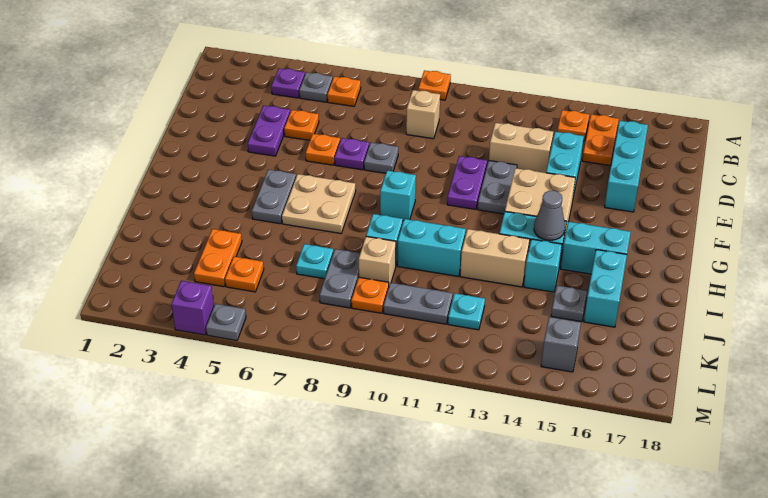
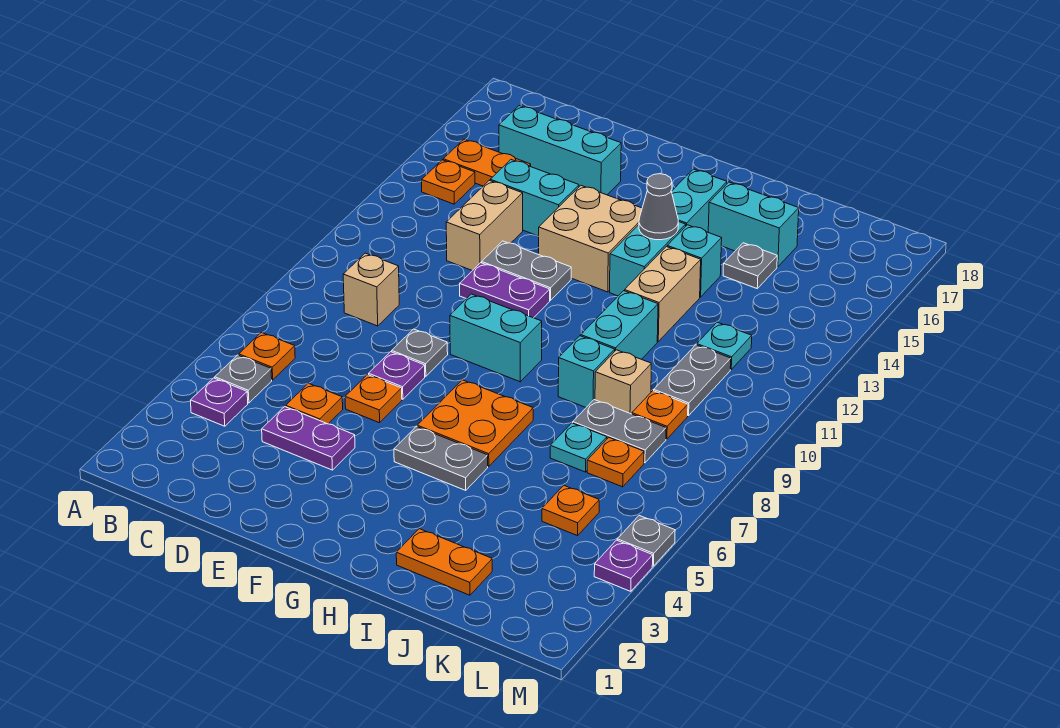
orange 1x1 plate [418,71,451,100] -> orange 1x1 plate moved to [587,438,644,487]
tan 2x2 plate [282,174,356,234] -> orange 2x2 plate [417,380,533,466]
cyan 1x1 brick [380,170,416,221] -> cyan 1x2 brick [450,294,542,382]
orange 1x2 plate [194,229,242,287] -> orange 1x2 plate moved to [396,529,492,595]
grey 1x1 brick [541,317,581,372] -> none
purple 1x1 brick [171,281,214,335] -> purple 1x1 plate [594,540,653,591]

